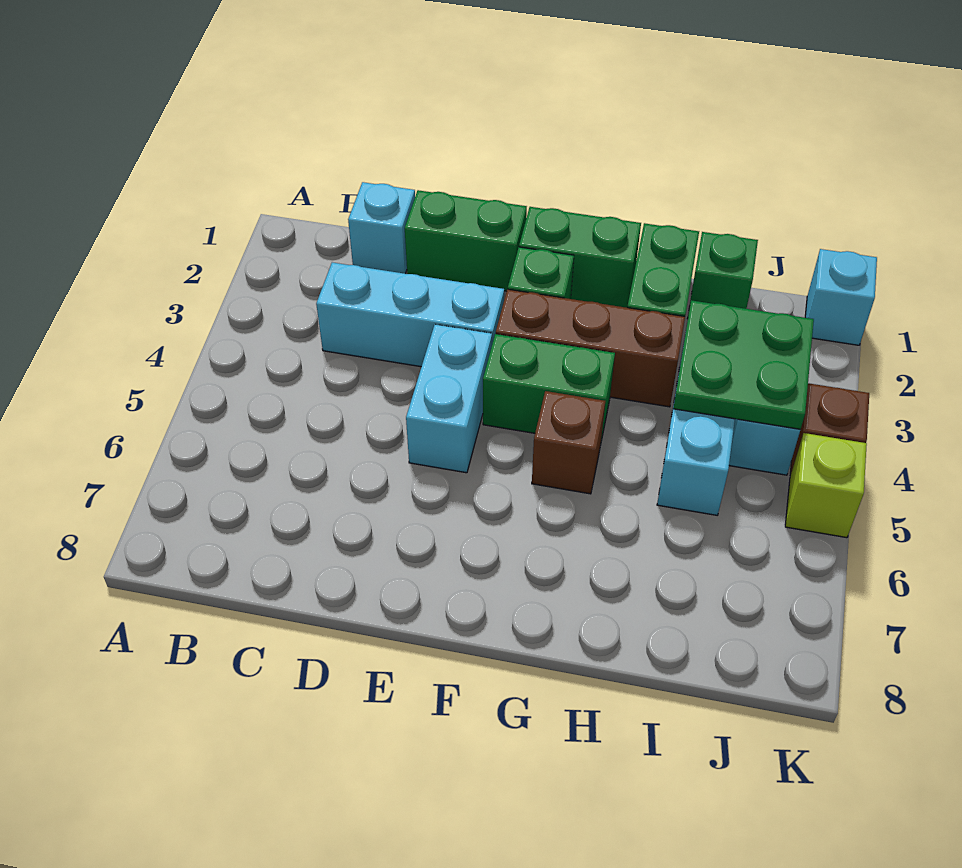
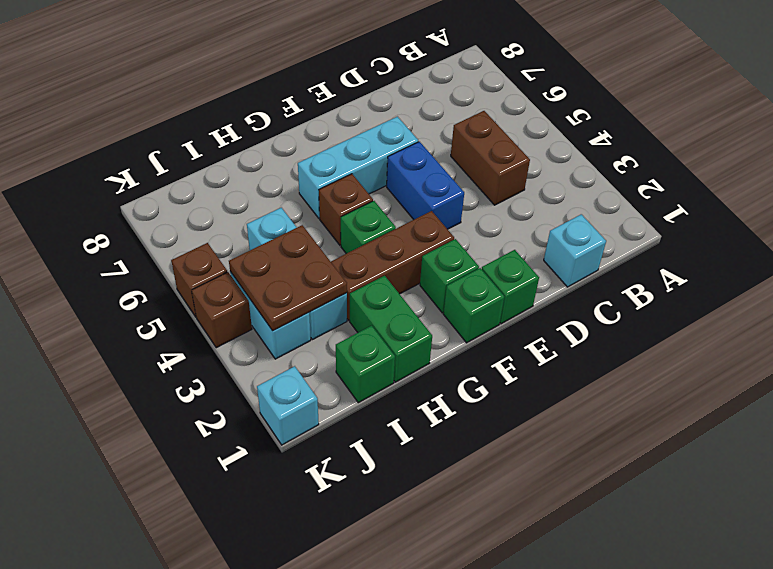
cyan 1x3 brick [316,262,504,367] -> cyan 1x3 brick moved to [298,117,418,218]
none -> brown 1x2 brick [451,111,530,205]
green 1x2 brick [405,190,527,291] -> green 1x1 brick [482,250,539,324]
cyan 1x2 brick [406,324,492,473] -> blue 1x2 brick [387,142,464,229]
green 1x2 brick [519,207,641,308] -> green 1x1 brick [443,268,504,343]
green 1x2 brick [483,334,615,441] -> green 1x1 brick [341,201,396,254]
green 2x2 plate [673,300,814,429] -> brown 2x2 plate [229,225,347,331]
lime 1x1 brick [785,433,867,538] -> brown 1x1 brick [171,243,227,317]

